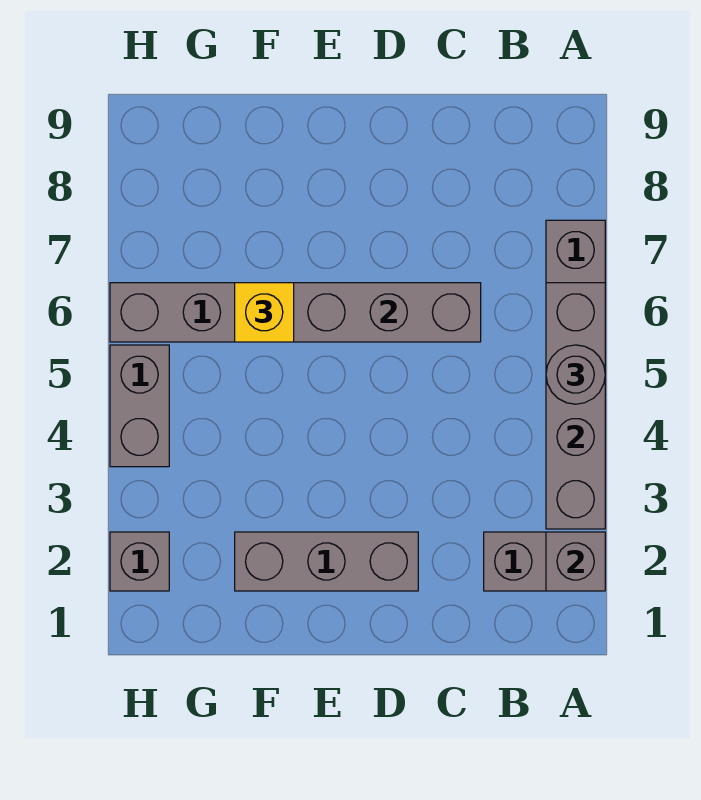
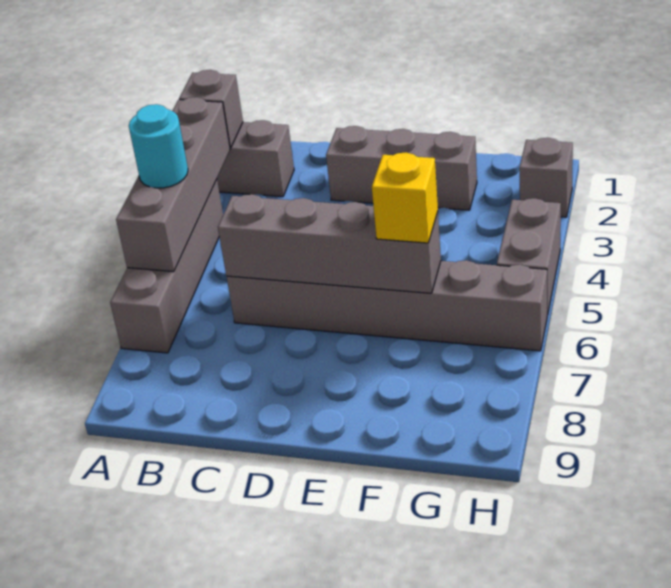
grey 1x1 round brick [546,345,605,404] -> cyan 1x1 round brick [129,104,188,188]

